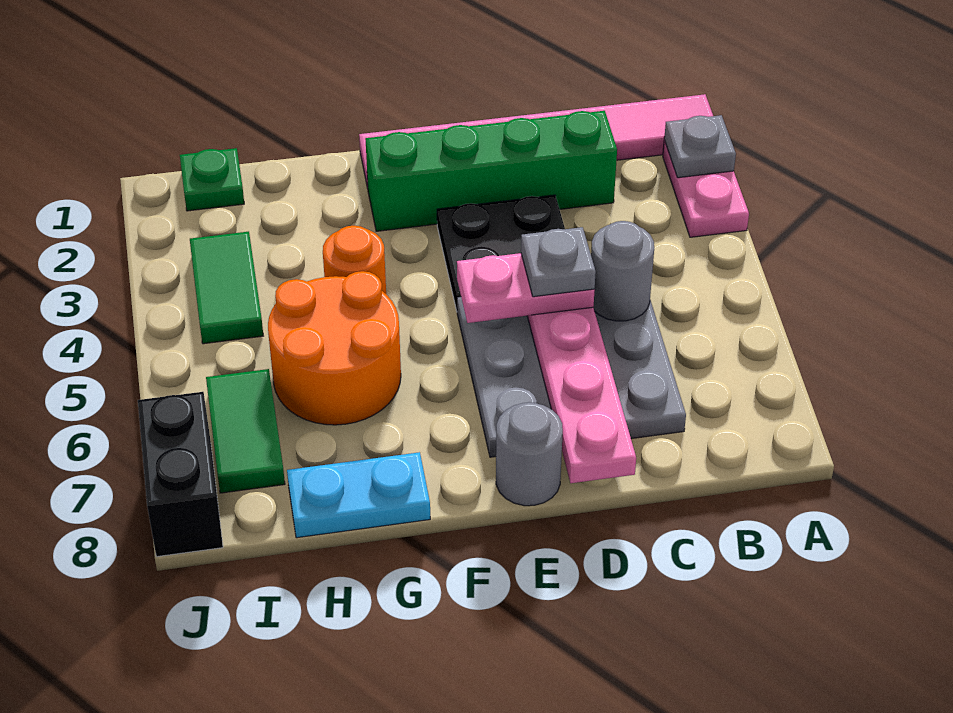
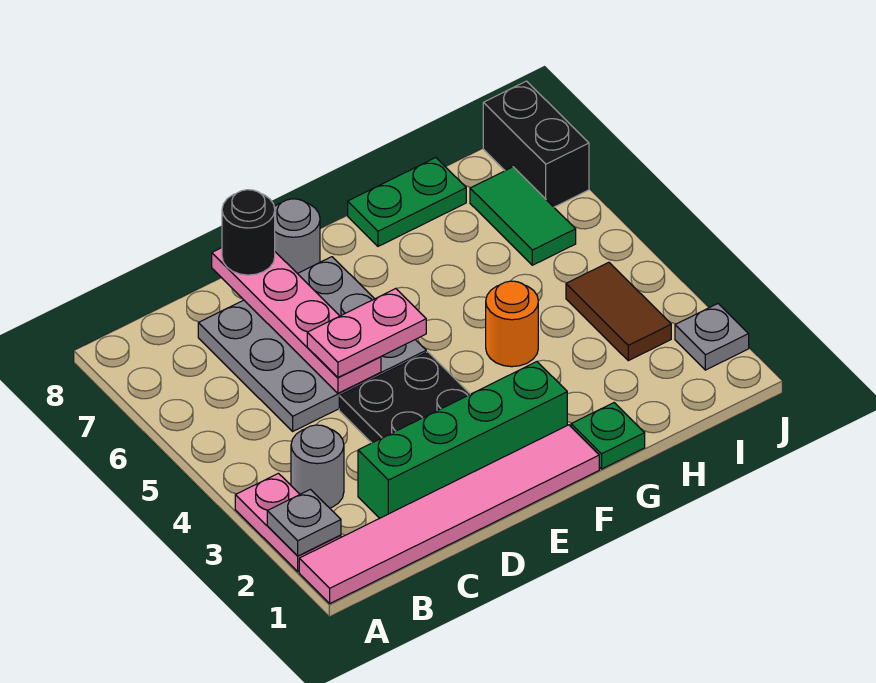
grey 1x1 round brick [591,221,654,321] -> grey 1x1 round brick moved to [291,425,344,508]
grey 1x1 plate [521,227,596,297] -> grey 1x1 plate moved to [675,304,749,370]
none -> black 1x1 round brick [222,190,275,275]
orange 2x2 round brick [268,271,401,425] -> none
cyan 1x2 plate [287,452,430,538] -> green 1x2 plate [348,158,466,246]
green 1x1 plate [180,148,244,211] -> green 1x1 plate moved to [571,403,645,469]
green 1x2 tile [190,232,263,344] -> brown 1x2 tile [566,262,671,361]

